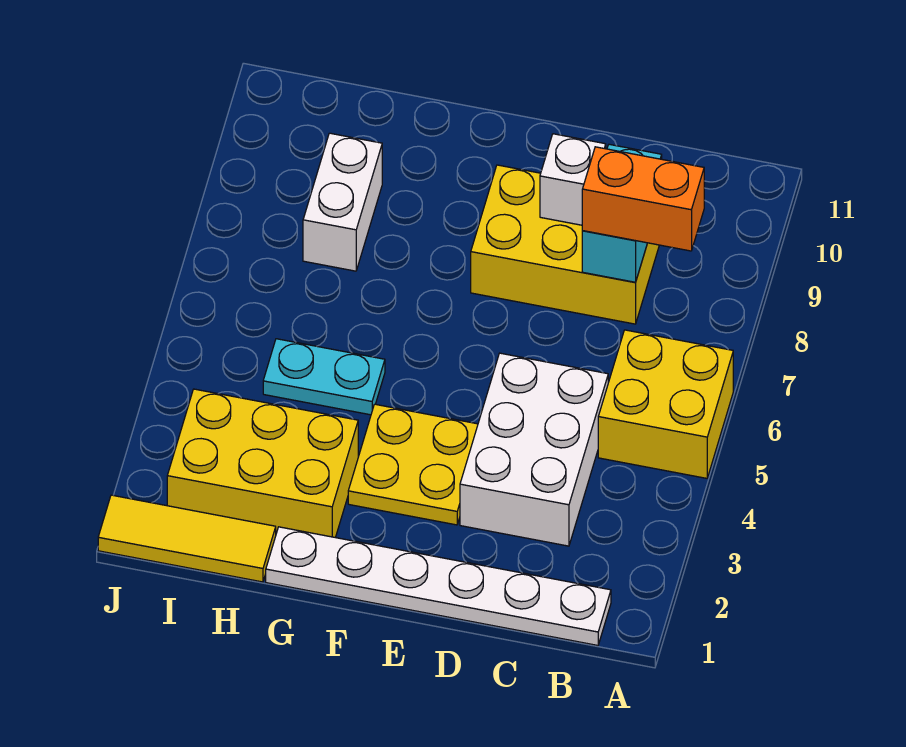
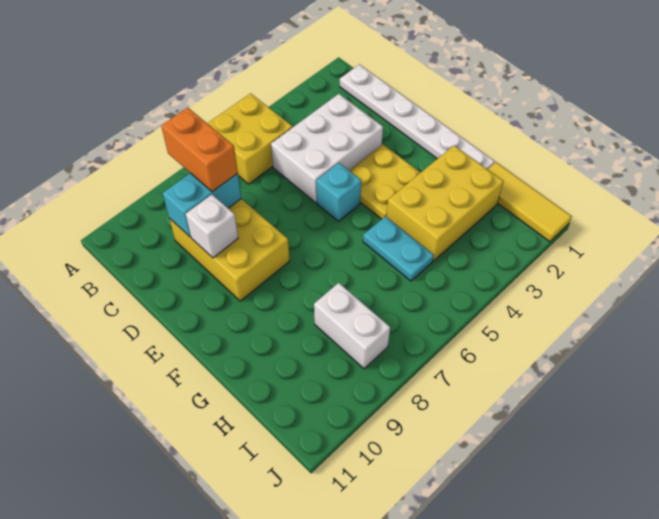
none -> cyan 1x1 brick [316,163,361,221]
yellow 2x3 brick [167,389,358,538] -> yellow 2x3 brick turned to [386,145,504,261]
white 1x2 brick [303,133,382,271] -> white 1x2 brick turned to [314,283,390,369]

